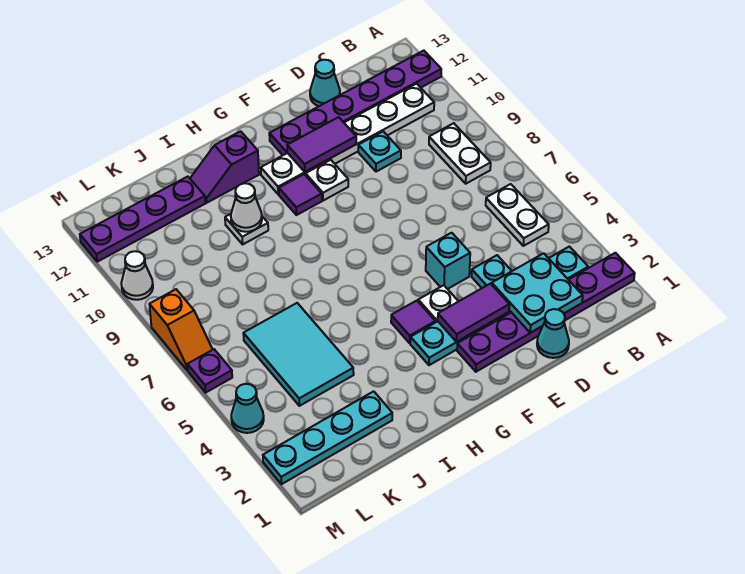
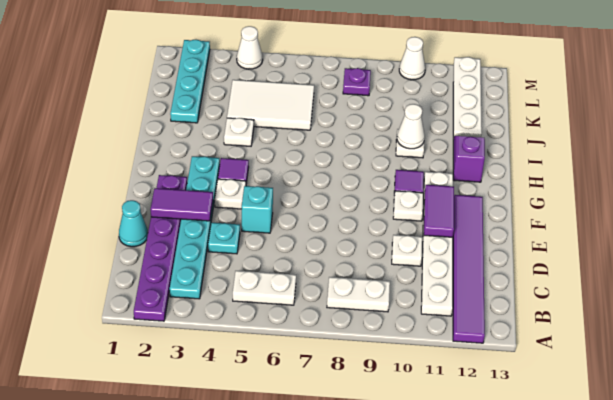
purple 1x6 plate [269,51,441,155] -> purple 1x6 tile [453,195,485,343]
cyan 2x2 plate [492,253,583,333] -> none
cyan 1x1 plate [358,131,401,172] -> white 1x1 plate [392,235,422,266]
cyan 1x1 cone [310,60,340,106] -> none
purple 1x2 tile [438,284,509,342] -> purple 1x2 tile turned to [150,188,213,221]
none -> white 1x1 plate [224,118,254,146]
cyan 2x3 tile [243,303,354,406] -> white 2x3 tile [227,80,314,130]
purple 1x4 plate [80,177,205,262] -> white 1x4 plate [453,57,482,138]
cyan 1x1 cone [231,384,264,433] -> white 1x1 cone [237,26,263,69]
purple 1x1 plate [187,349,232,392] -> purple 1x1 plate moved to [343,68,371,96]
orange 1x2 slope [150,289,213,370] -> none

